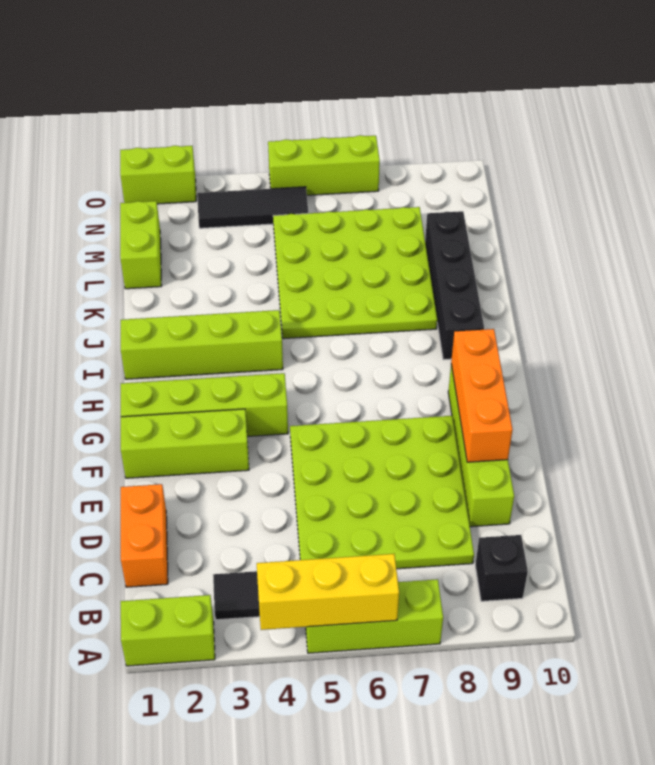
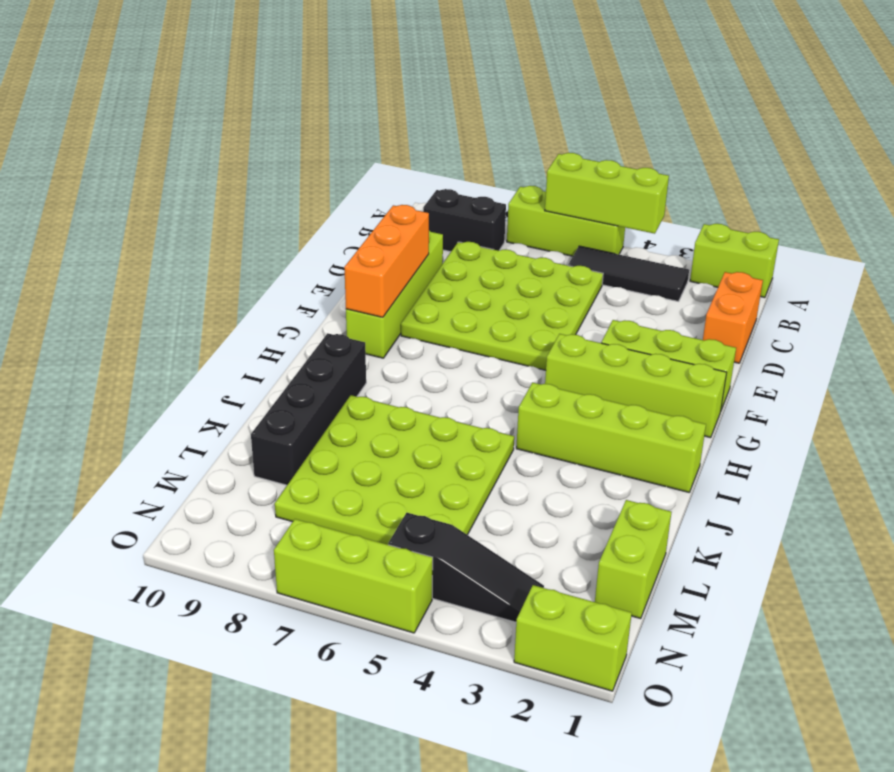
yellow 1x3 brick [257,554,399,630] -> lime 1x3 brick [545,153,669,234]
black 1x1 brick [475,535,528,601] -> black 1x2 brick [423,189,506,252]
black 1x3 tile [197,187,308,228] -> black 1x3 slope [388,513,544,622]

